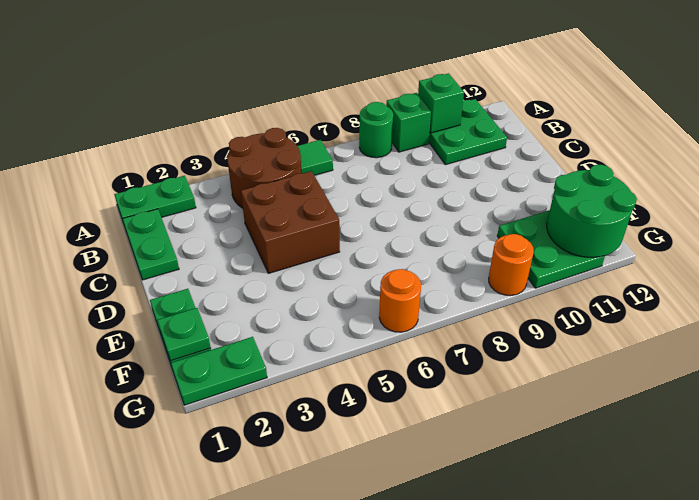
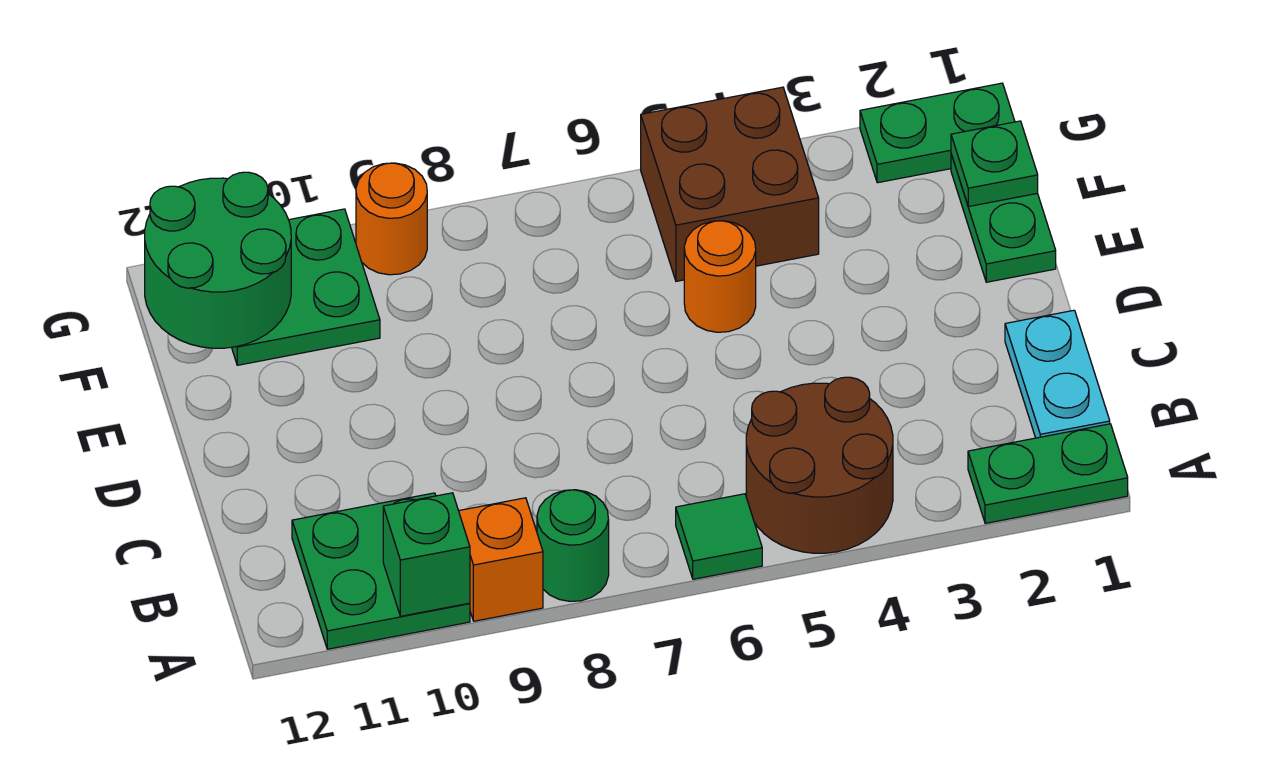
green 1x1 brick [386,93,431,152] -> orange 1x1 brick [459,498,543,621]
green 1x2 plate [122,209,179,280] -> cyan 1x2 plate [1005,310,1110,438]
brown 2x2 brick [241,171,340,273] -> brown 2x2 brick moved to [641,87,819,281]
orange 1x1 round brick [379,269,421,332] -> orange 1x1 round brick moved to [684,221,756,332]

